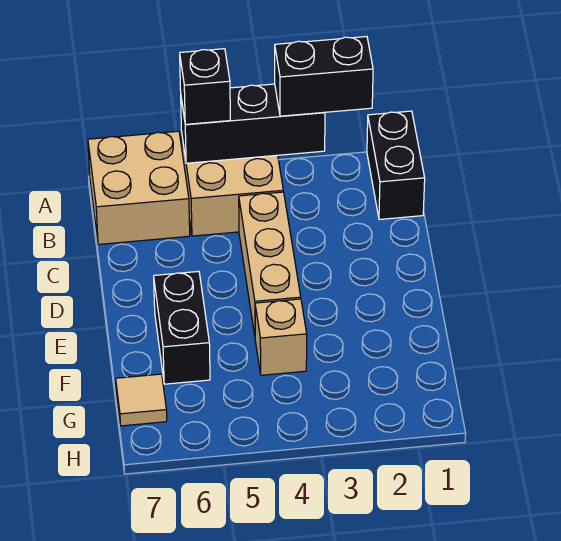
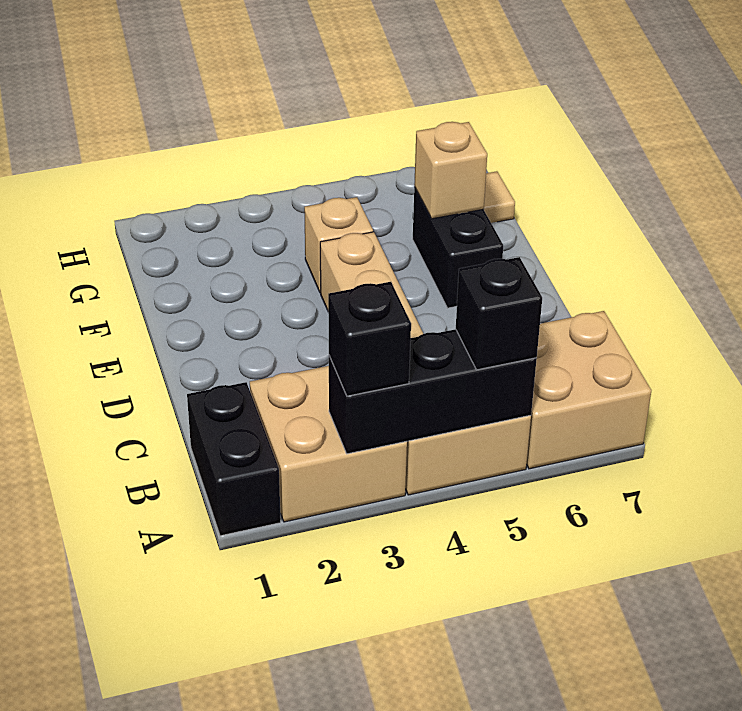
none -> tan 2x2 brick [250,366,407,522]
black 1x2 brick [275,37,373,116] -> black 1x1 brick [328,282,411,396]
none -> tan 1x1 brick [414,122,487,219]

